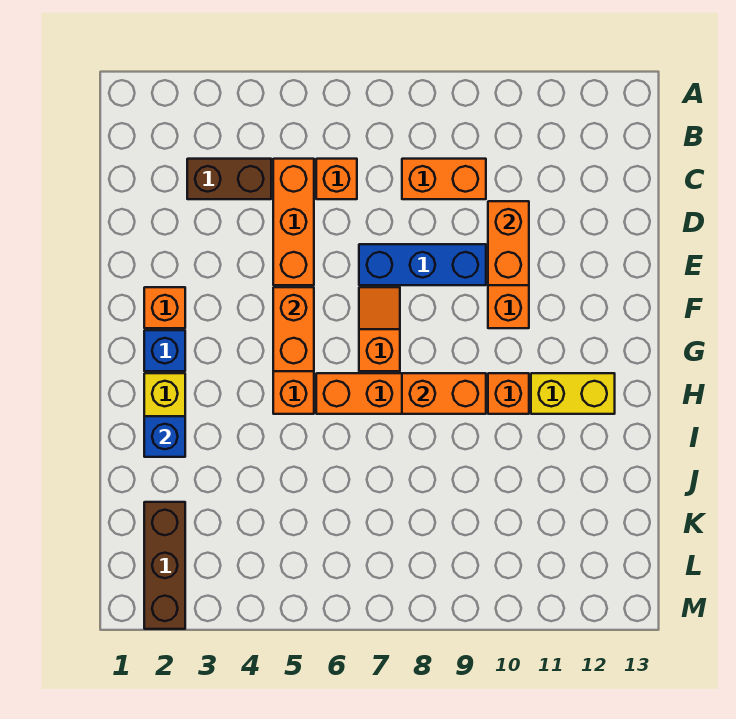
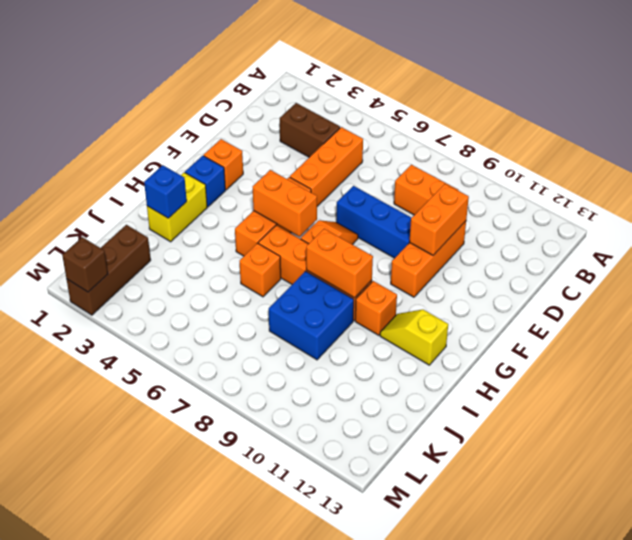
orange 1x1 brick [316,159,357,199] -> orange 1x1 brick moved to [240,243,281,297]
orange 1x2 brick [273,287,314,371] -> orange 1x2 brick turned to [253,170,317,237]
yellow 1x2 brick [531,373,615,414] -> yellow 1x2 slope [380,310,448,365]
none -> blue 2x2 brick [269,271,354,360]
none -> brown 1x1 brick [62,237,108,292]

